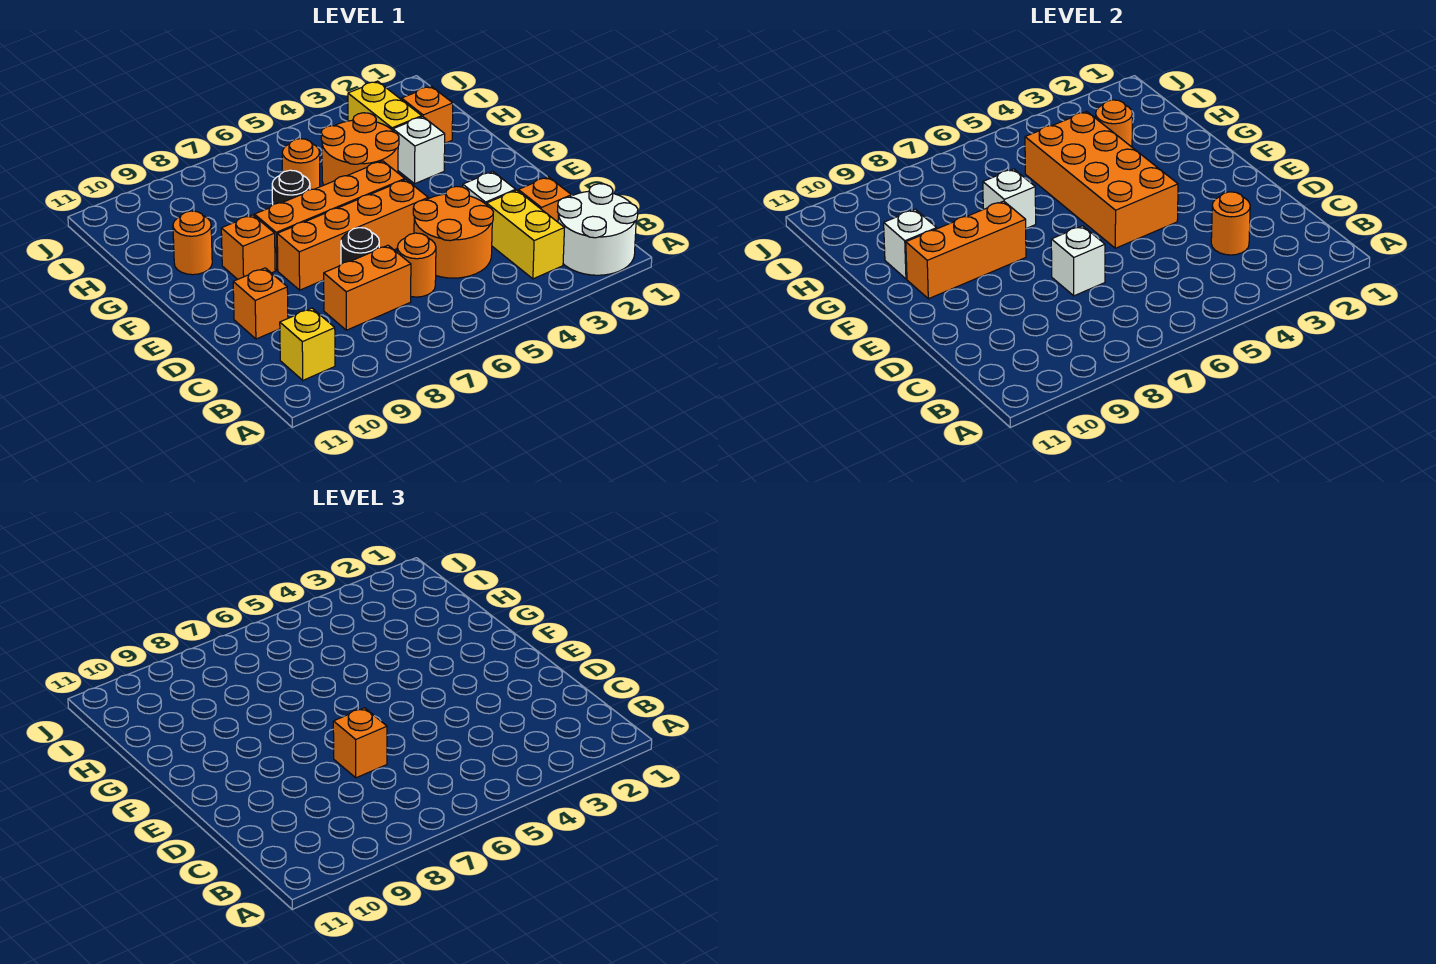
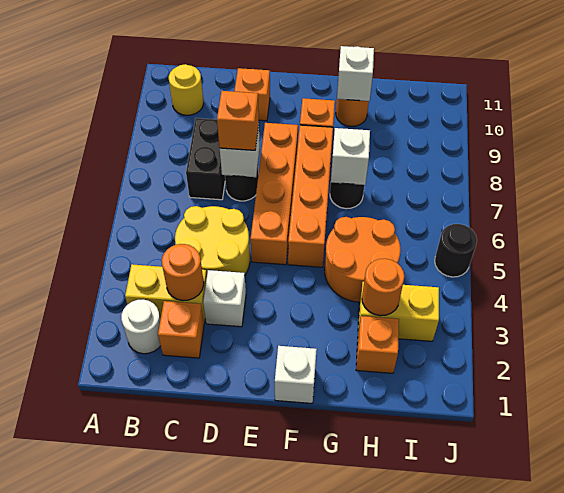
white 2x2 round brick [557,184,638,275] -> white 1x1 round brick [121,299,161,354]
yellow 1x1 brick [280,308,335,380] -> yellow 1x1 round brick [169,64,204,115]
orange 2x2 round brick [413,186,493,278] -> yellow 2x2 round brick [175,206,250,275]
orange 1x1 round brick [397,233,436,297] -> none
orange 1x2 brick [324,245,411,330] -> black 1x2 brick [186,118,225,200]
orange 2x4 brick [1025,112,1178,248] -> none
orange 1x3 brick [906,201,1026,299] -> none
white 1x1 brick [393,117,445,184] -> white 1x1 brick moved to [275,346,317,404]
orange 1x1 round brick [282,139,320,190] -> none
none -> black 1x1 round brick [435,224,477,277]

